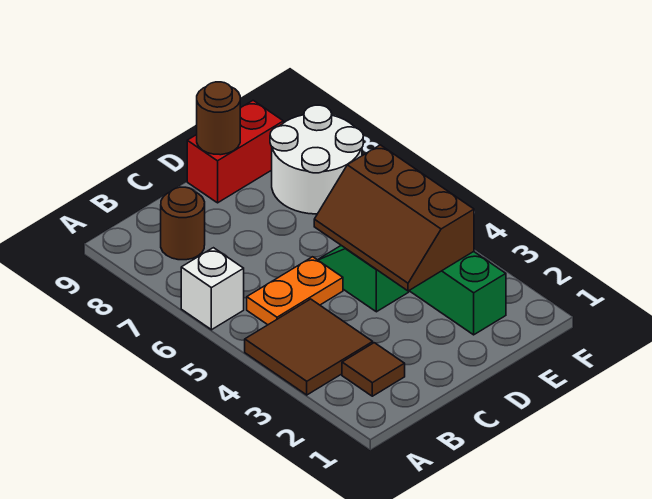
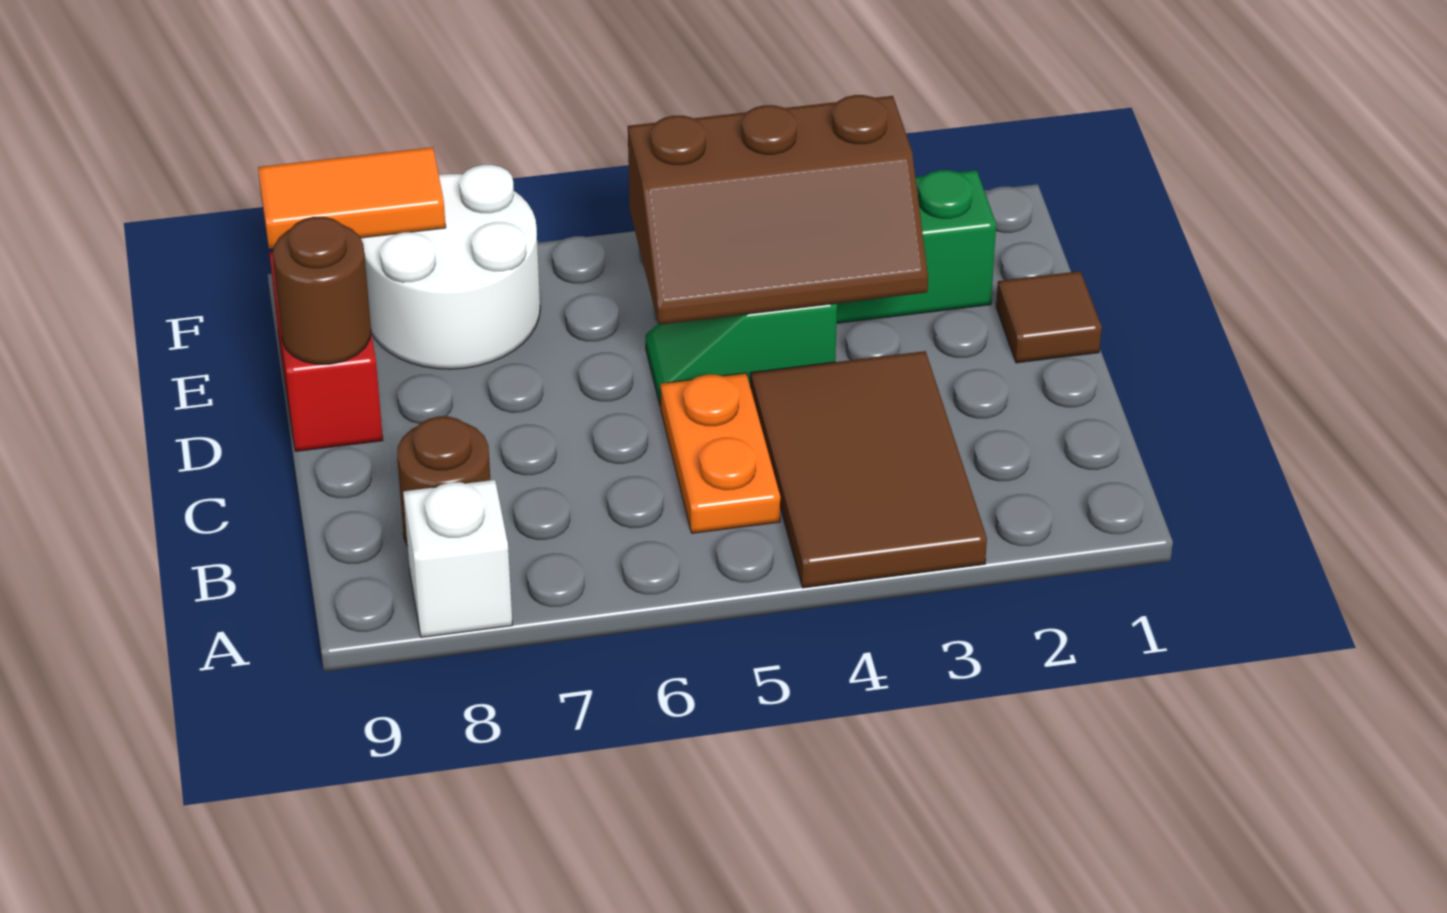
brown 2x2 tile [245,299,373,395] -> brown 2x3 tile [751,351,987,588]
white 1x1 brick [181,248,244,330] -> white 1x1 brick moved to [403,480,512,637]
brown 1x1 tile [342,343,405,396] -> brown 1x1 tile moved to [996,271,1102,363]
none -> orange 1x2 tile [258,147,446,249]

